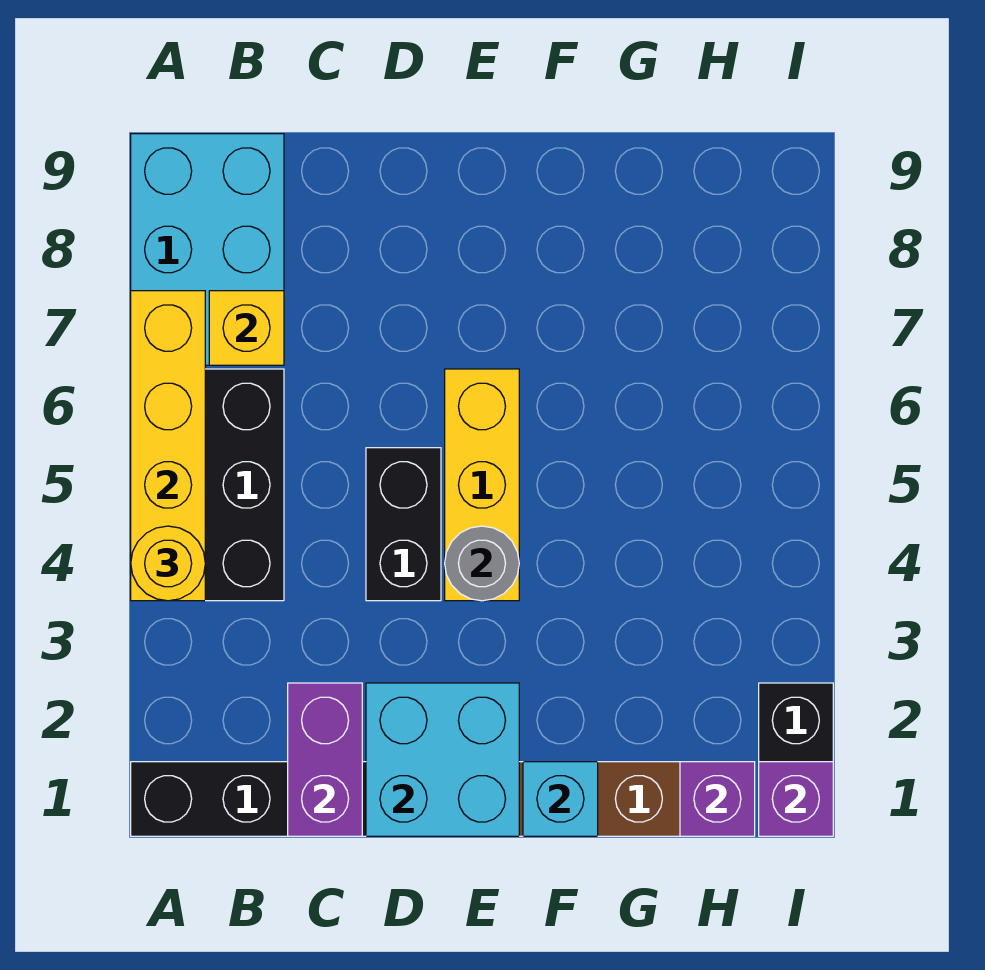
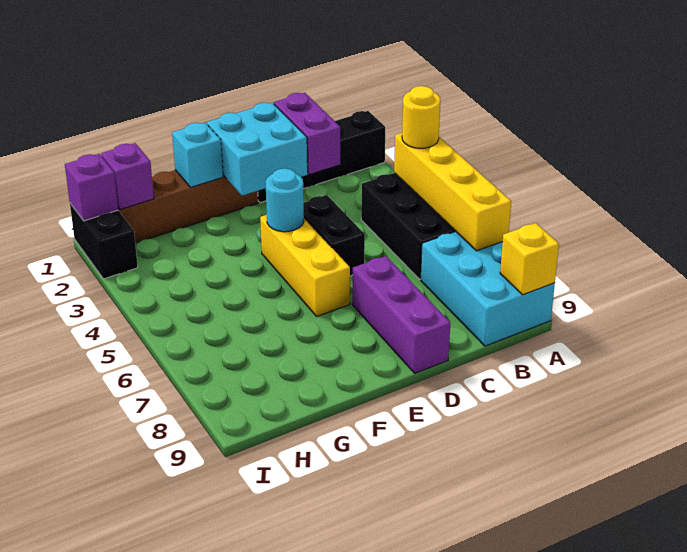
yellow 1x1 brick [209,291,284,365] -> yellow 1x1 brick moved to [500,223,559,295]
none -> purple 1x3 brick [352,256,450,373]
grey 1x1 round brick [445,526,519,601] -> cyan 1x1 round brick [266,168,304,232]

